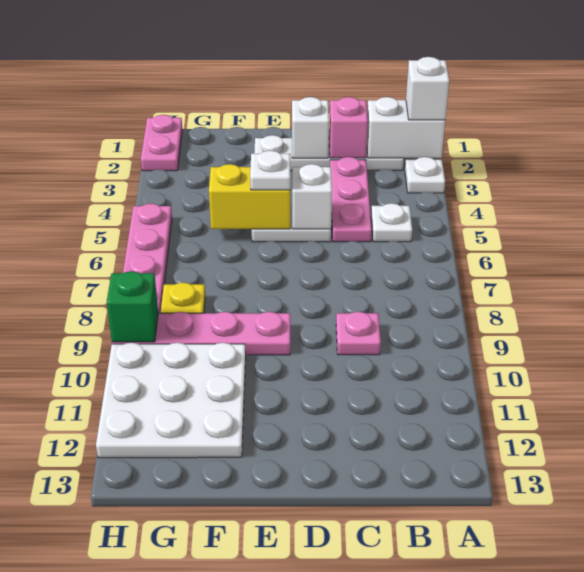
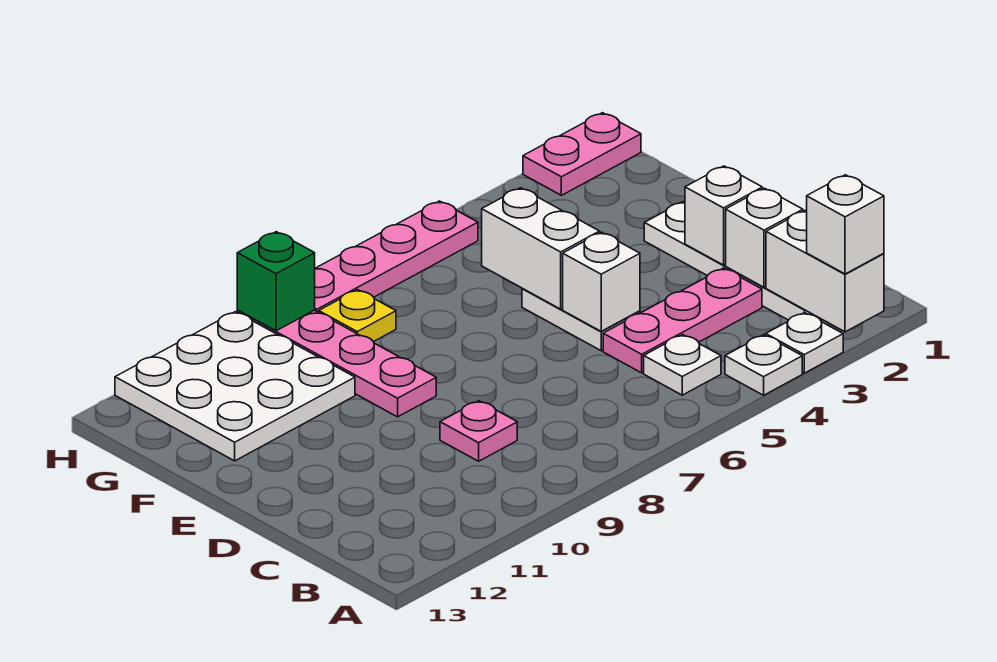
pink 1x1 brick [329,97,368,158] -> white 1x1 brick [726,188,803,287]
yellow 1x2 brick [209,164,290,229] -> white 1x2 brick [482,188,600,309]
white 1x1 plate [250,151,290,190] -> white 1x1 plate moved to [725,335,802,395]

